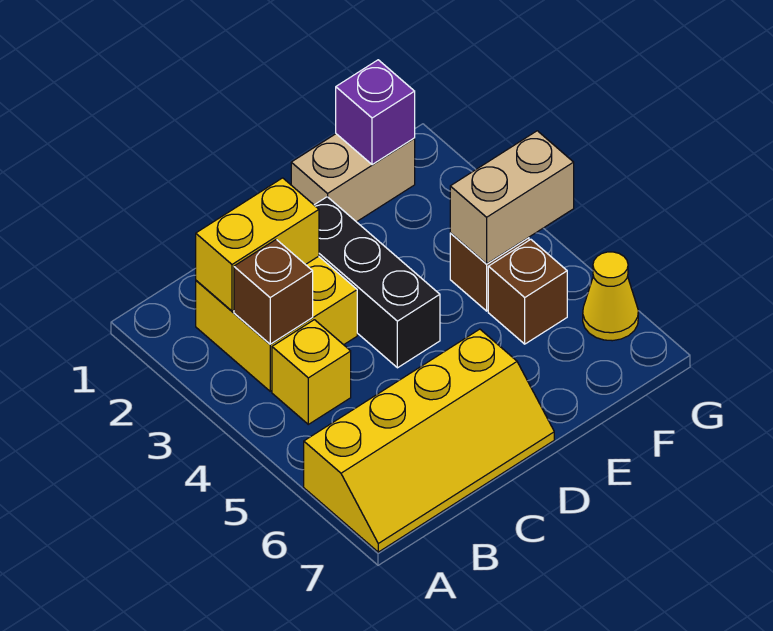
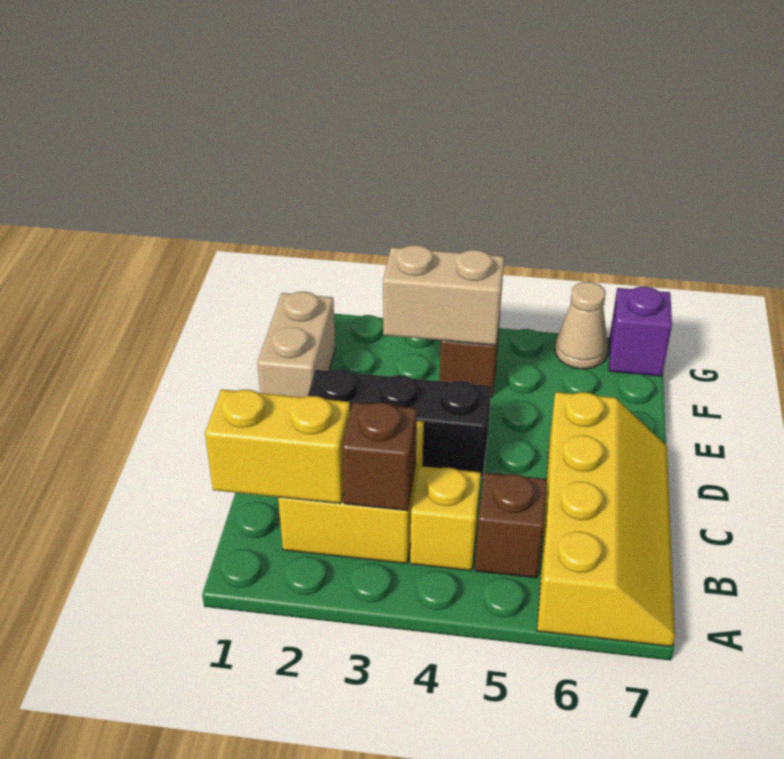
yellow 1x2 brick [196,178,319,311] -> yellow 1x2 brick turned to [205,389,350,504]
purple 1x1 brick [336,60,415,165] -> purple 1x1 brick moved to [609,287,672,376]
tan 1x2 brick [450,131,574,264] -> tan 1x2 brick turned to [383,245,504,345]
brown 1x1 brick [488,239,567,344] -> brown 1x1 brick moved to [475,473,547,578]
yellow 1x1 cone [583,252,638,341] -> tan 1x1 cone [555,282,608,369]

